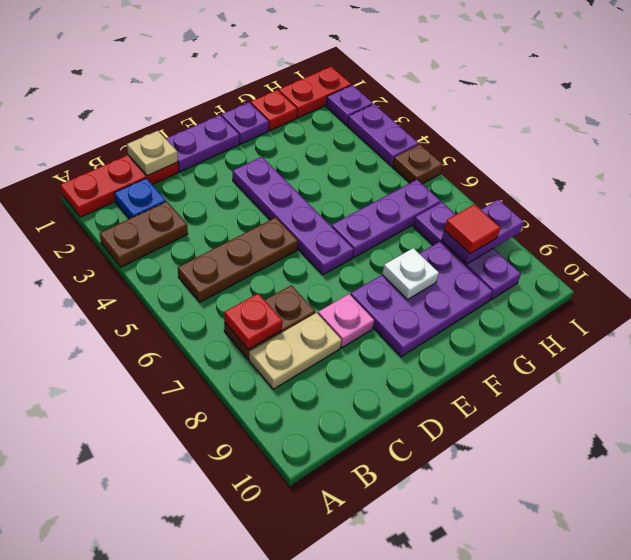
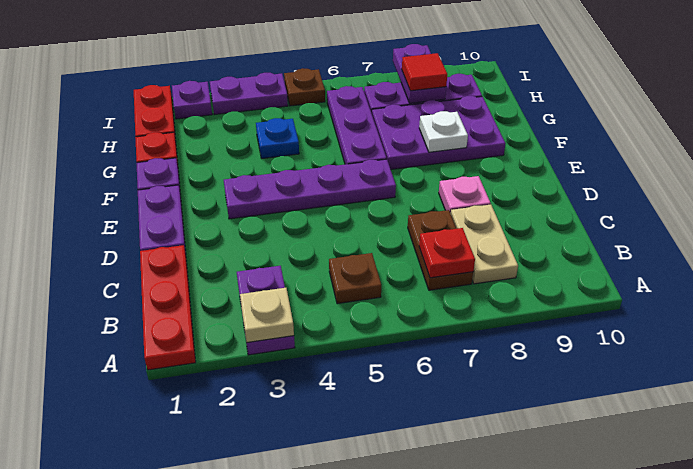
brown 1x2 plate [100,201,188,267] -> purple 1x2 plate [237,266,295,355]
blue 1x1 plate [114,178,166,219] -> blue 1x1 plate moved to [256,118,299,159]
brown 1x3 plate [178,217,298,302] -> brown 1x1 plate [329,253,381,304]
tan 1x1 plate [127,131,178,176] -> tan 1x1 plate moved to [240,288,294,343]
purple 2x3 plate [350,242,493,357] -> purple 2x3 plate turned to [372,96,506,169]

